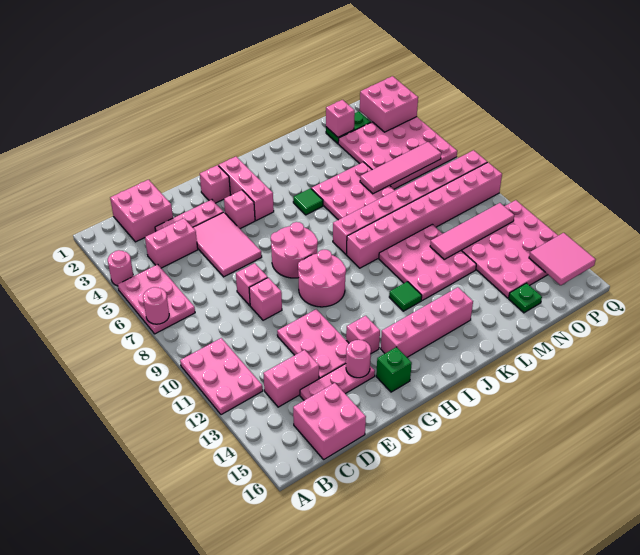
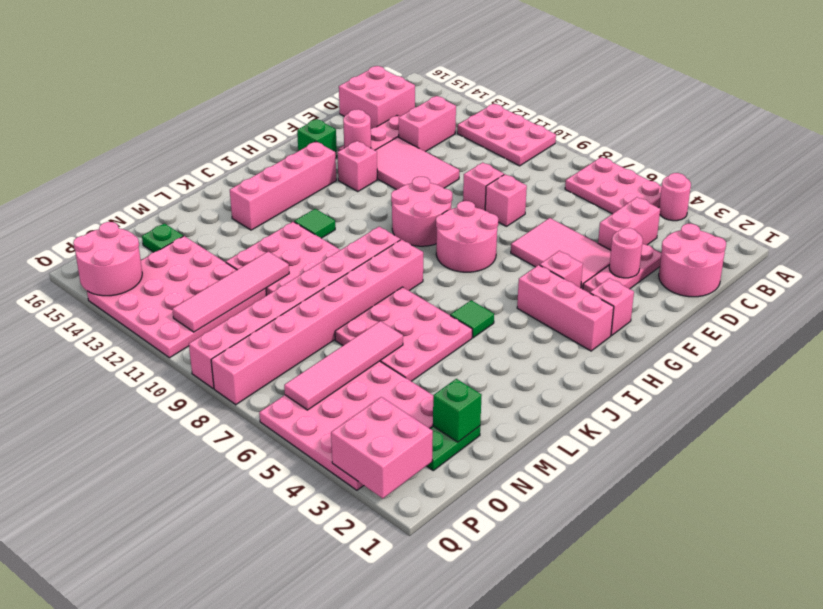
pink 1x1 round brick [143,287,169,324] -> pink 1x1 round brick moved to [609,228,643,278]
pink 2x2 brick [110,180,173,242] -> pink 2x2 round brick [659,224,726,297]
pink 2x3 plate [277,309,349,379] -> pink 2x3 tile [375,137,459,190]
pink 1x1 brick [326,100,355,137] -> green 1x1 brick [433,379,482,442]
pink 2x2 tile [529,233,596,285] -> pink 2x2 round brick [73,222,142,296]

